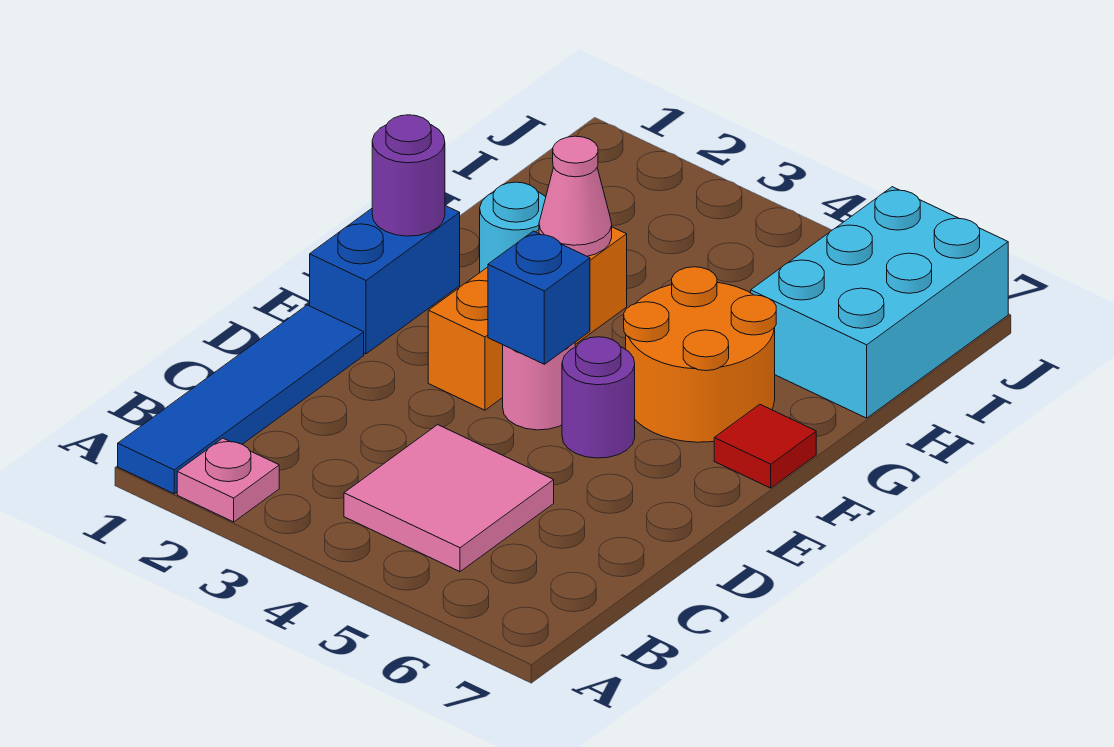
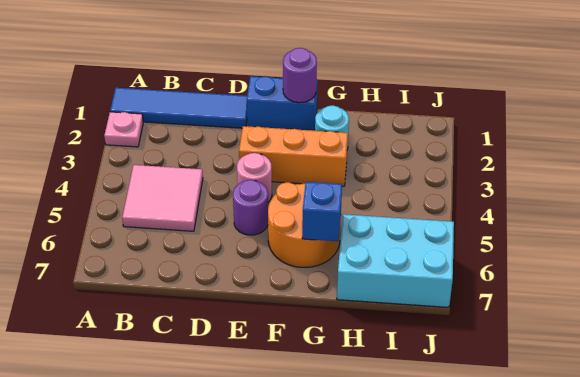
blue 1x1 brick [488,231,590,364] -> blue 1x1 brick moved to [302,182,342,241]
red 1x1 tile [714,404,816,488] -> none
pink 1x1 cone [539,136,612,256] -> none

